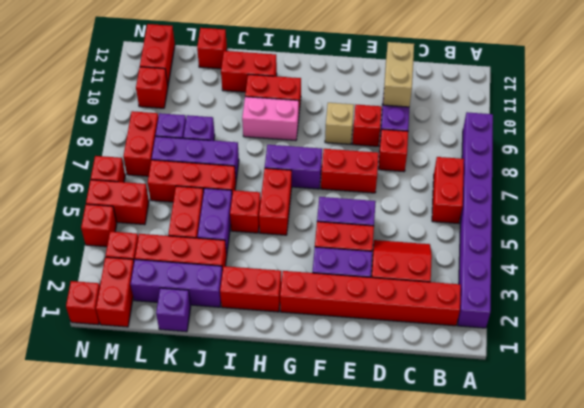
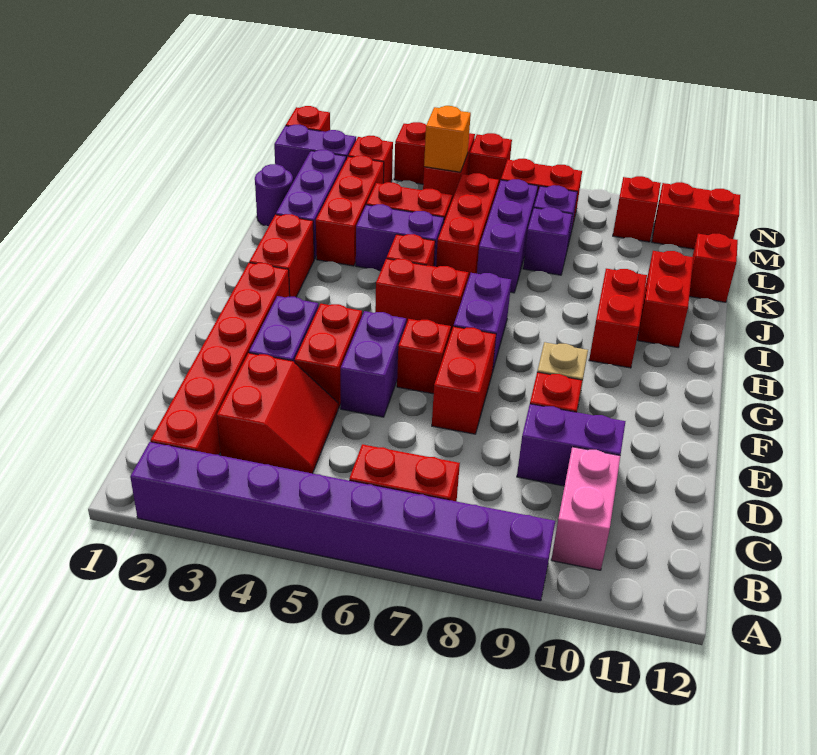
red 1x1 brick [378,129,408,172] -> red 1x1 brick moved to [397,319,451,394]
tan 1x2 brick [383,42,414,107] -> none
pink 1x2 brick [242,97,299,141] -> pink 1x2 brick moved to [551,447,620,570]
purple 1x1 brick [156,288,191,332] -> purple 1x1 round brick [255,164,293,226]
red 1x2 brick [96,257,134,327] -> purple 1x2 brick [274,125,356,182]
none -> orange 1x1 brick [424,106,471,172]

